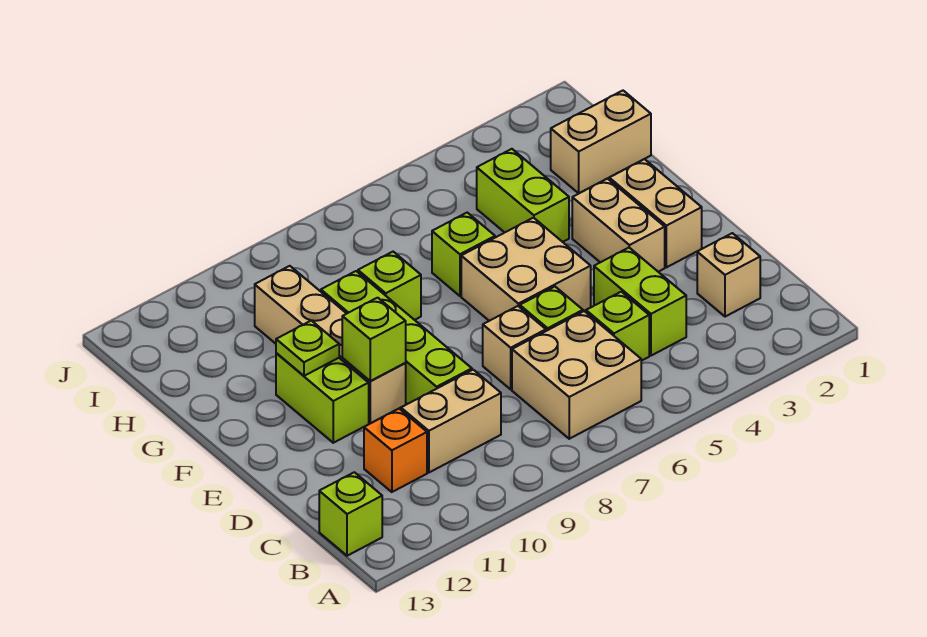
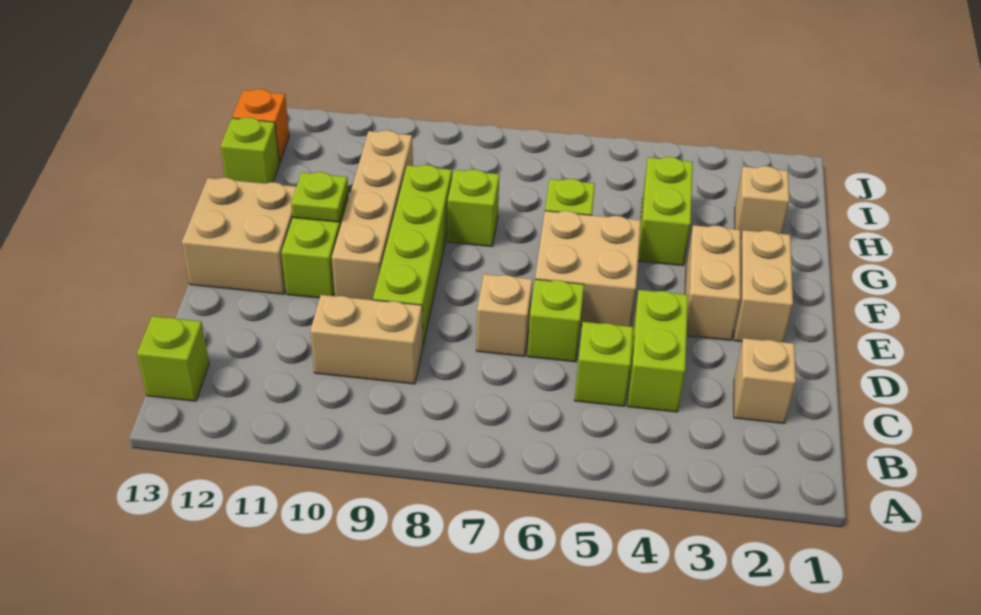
tan 2x2 brick [512,311,641,439] -> tan 2x2 brick moved to [182,178,296,294]
orange 1x1 brick [364,409,427,492] -> orange 1x1 brick moved to [232,89,289,163]
lime 1x1 brick [342,298,406,381] -> lime 1x1 brick moved to [220,117,279,184]
tan 1x2 brick [551,91,651,193] -> tan 1x1 brick [735,166,789,239]

